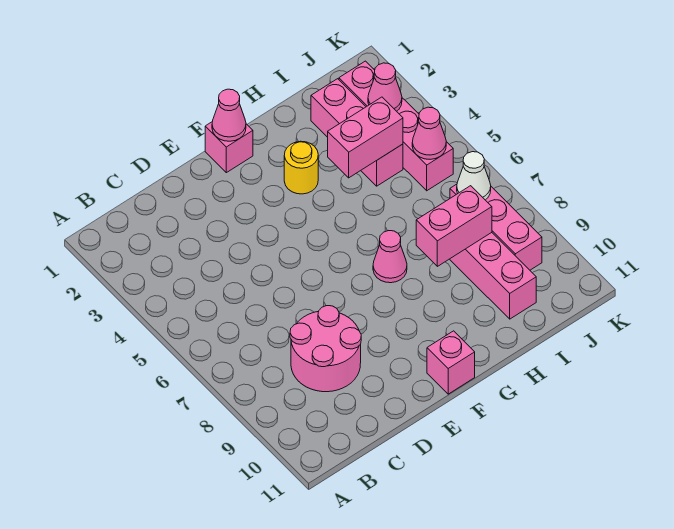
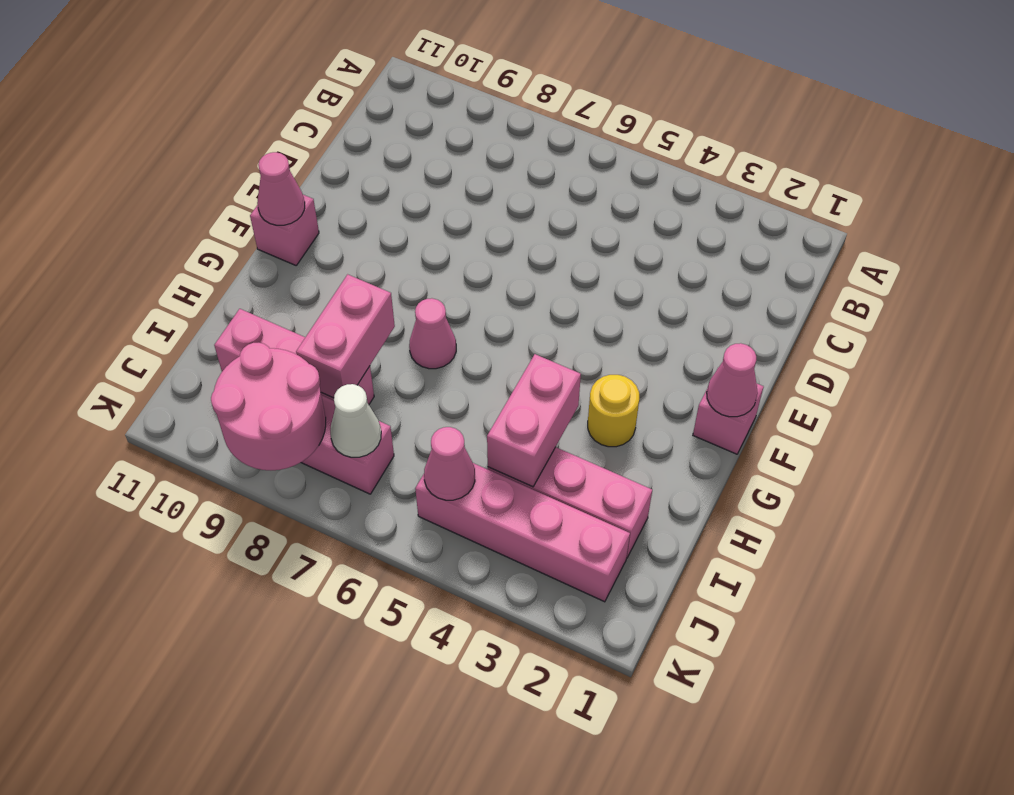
pink 2x2 round brick [290,306,361,392] -> pink 2x2 round brick moved to [211,343,326,470]
pink 1x1 cone [368,63,402,111] -> pink 1x1 cone moved to [257,152,305,225]

